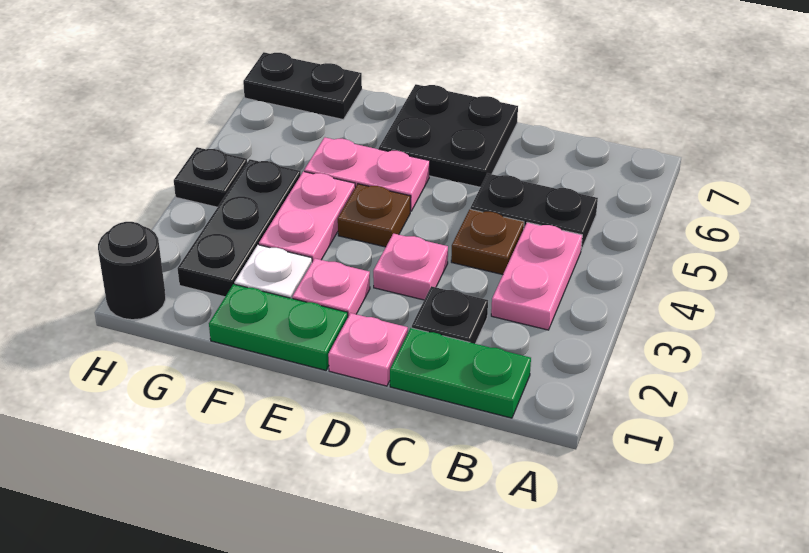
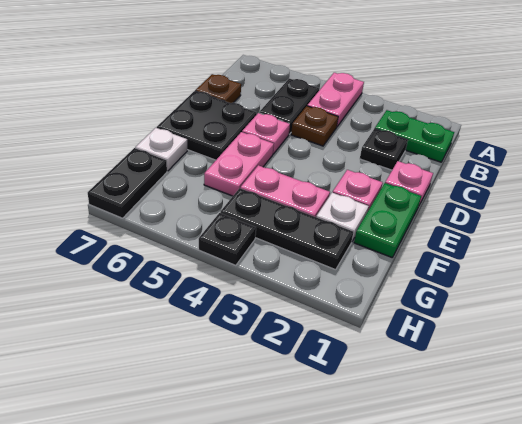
green 1x2 plate [390,328,531,418] -> green 1x2 plate turned to [375,110,454,162]
pink 1x2 plate [491,222,582,330] -> pink 1x2 plate turned to [307,73,364,126]
pink 1x1 plate [373,234,448,300] -> pink 1x1 plate moved to [242,113,290,154]
brown 1x1 plate [338,184,411,247] -> brown 1x1 plate moved to [195,74,241,103]
none -> white 1x1 plate [135,128,187,171]
black 1x1 round brick [98,222,166,320] -> none

